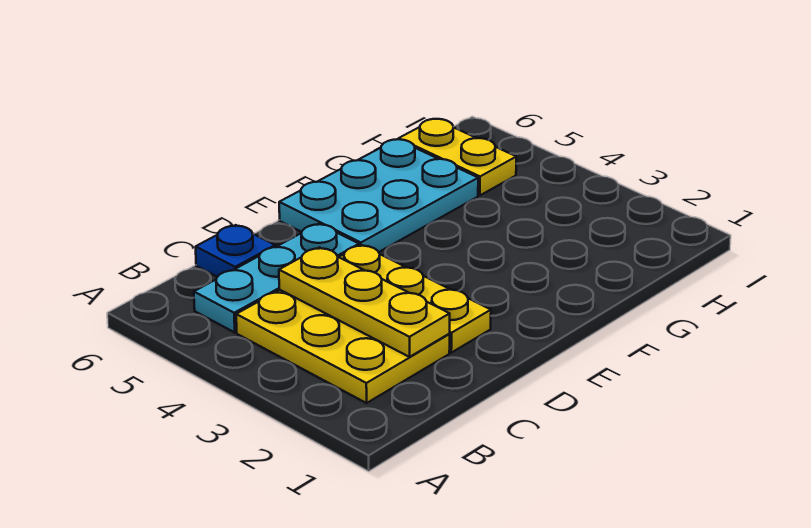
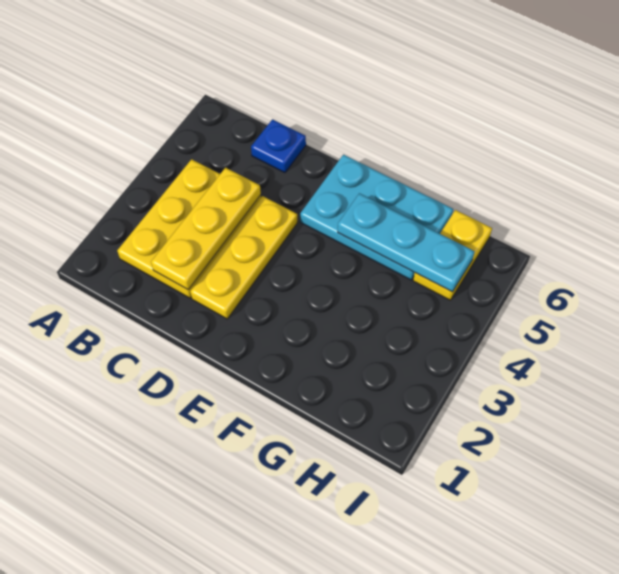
cyan 1x3 plate [194,224,359,332] -> cyan 1x3 plate moved to [338,193,475,292]

